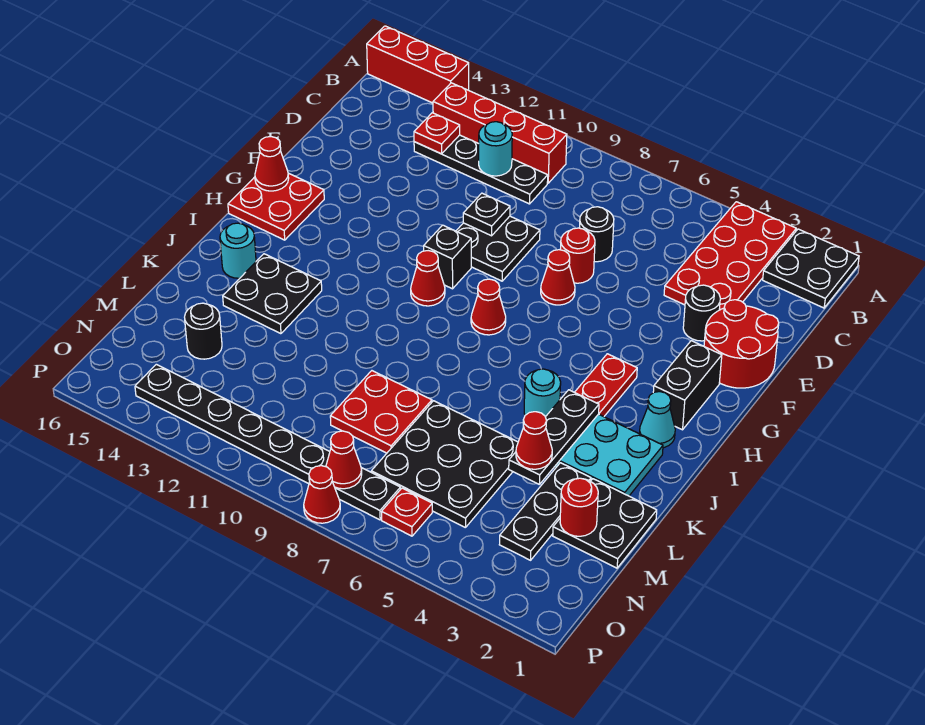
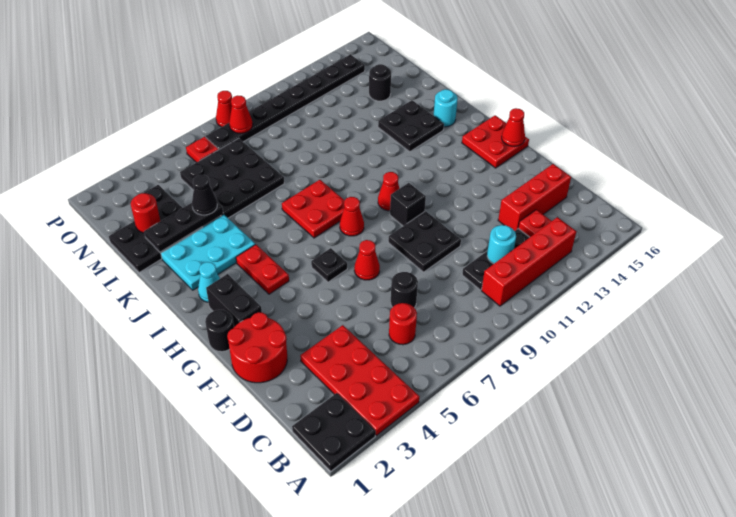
red 1x3 brick [367,26,469,103] -> red 1x3 brick moved to [498,164,571,231]
black 1x1 round brick [683,285,720,341] -> black 1x1 round brick moved to [205,310,234,352]
red 1x1 round brick [560,228,595,283] -> red 1x1 round brick moved to [389,303,417,345]
black 1x1 plate [463,193,510,236] -> black 1x1 plate moved to [311,248,347,282]
black 1x3 plate [509,390,599,484] -> black 1x3 plate turned to [144,202,223,252]
cyan 1x1 round brick [524,369,561,417] -> none
red 1x1 cone [516,412,552,469] -> black 1x1 cone [192,175,217,215]
red 2x2 plate [330,371,432,453] -> red 2x2 plate moved to [282,180,345,238]

